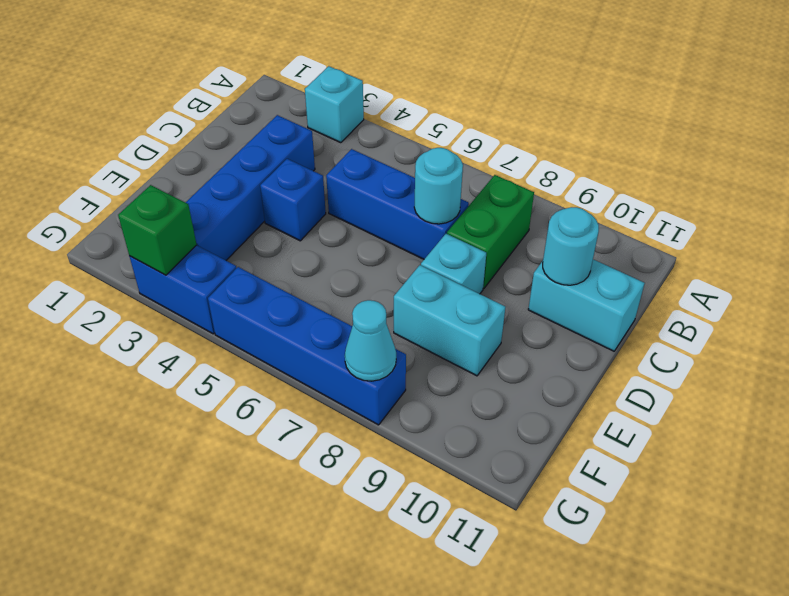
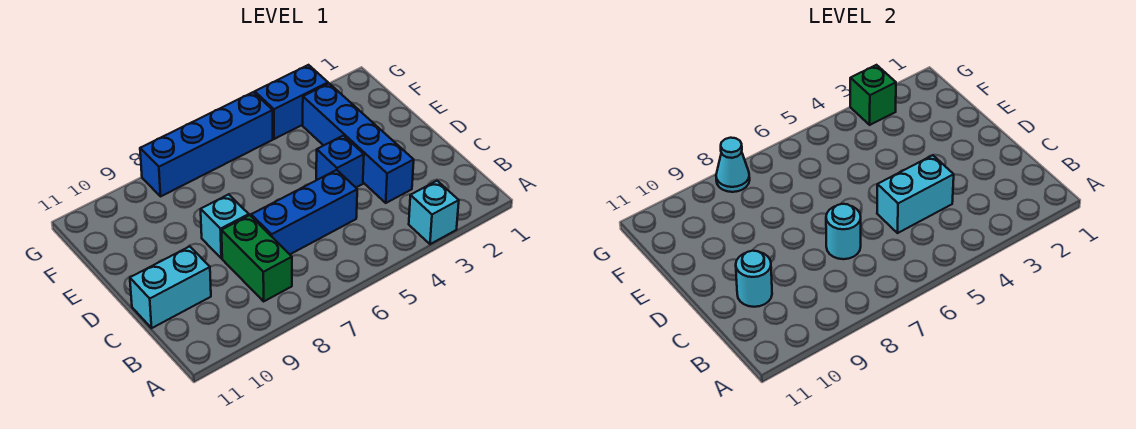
cyan 1x2 brick [394,265,505,376] -> cyan 1x2 brick moved to [877,155,954,233]

